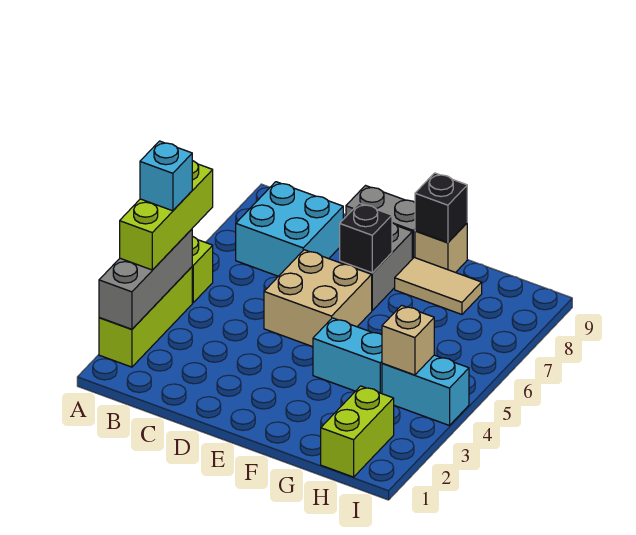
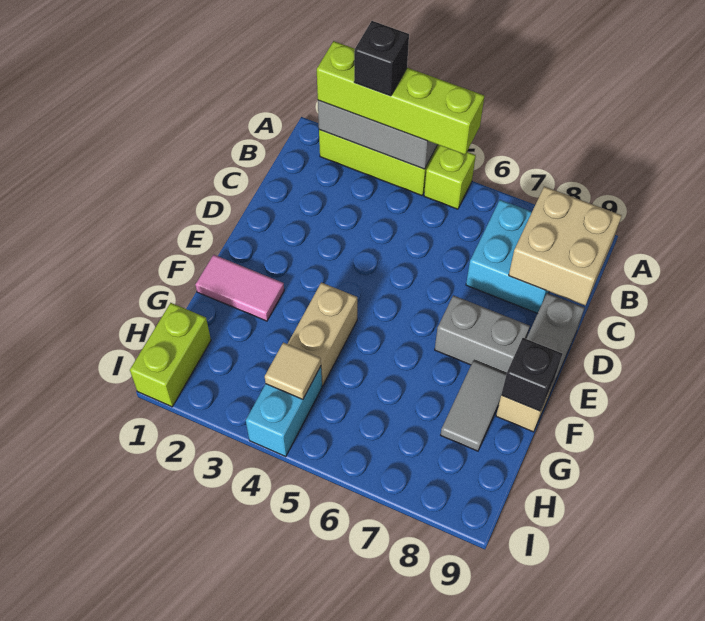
lime 1x3 brick [120,161,213,270] -> lime 1x4 brick [317,41,484,155]
cyan 1x1 brick [140,141,192,211] -> none
tan 2x2 brick [264,250,372,347] -> tan 2x2 brick moved to [509,186,622,305]
black 1x1 brick [340,203,392,273] -> black 1x1 brick moved to [354,21,409,96]
none -> pink 1x2 tile [196,255,284,321]
cyan 1x2 brick [313,318,382,394] -> tan 1x2 brick [288,282,357,386]
tan 1x2 tile [395,258,482,314] -> grey 1x2 tile [441,360,506,451]
lime 1x2 brick [321,386,394,477] -> lime 1x2 brick turned to [130,303,211,407]
tan 1x1 brick [382,305,434,375] -> tan 1x1 tile [265,342,321,399]

